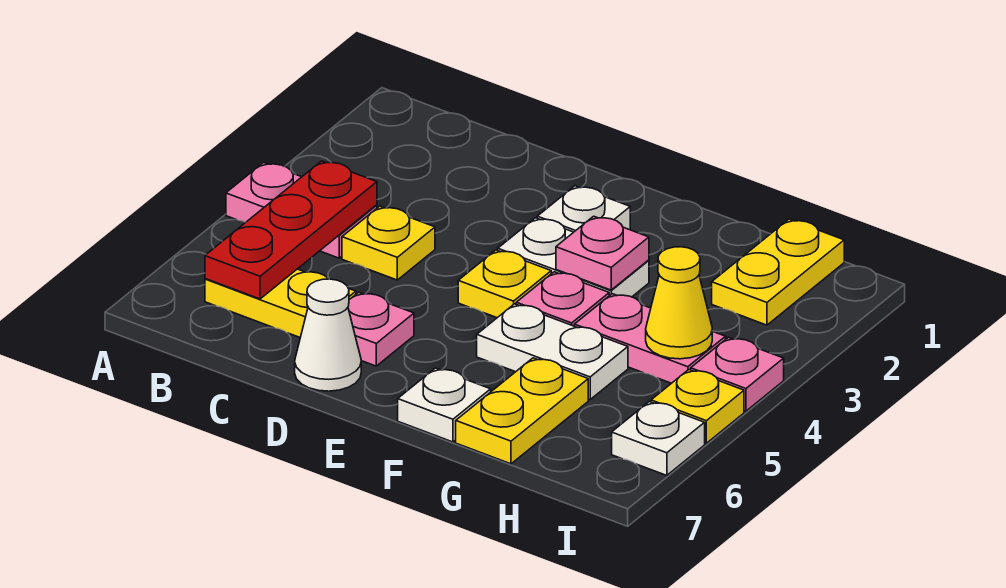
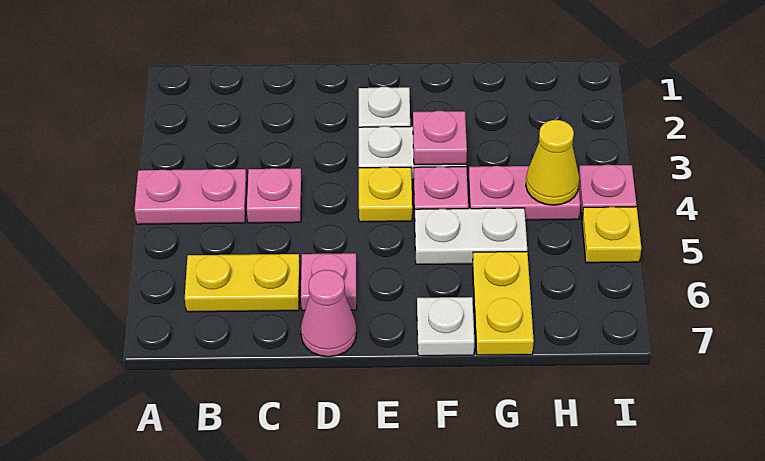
red 1x3 plate [205,161,377,299] -> none
yellow 1x1 plate [342,206,435,280] -> pink 1x1 plate [247,168,302,223]
white 1x1 cone [295,279,361,391] -> pink 1x1 cone [301,270,356,357]
yellow 1x2 plate [712,219,844,325] -> none
white 1x1 plate [612,402,705,475] -> none

